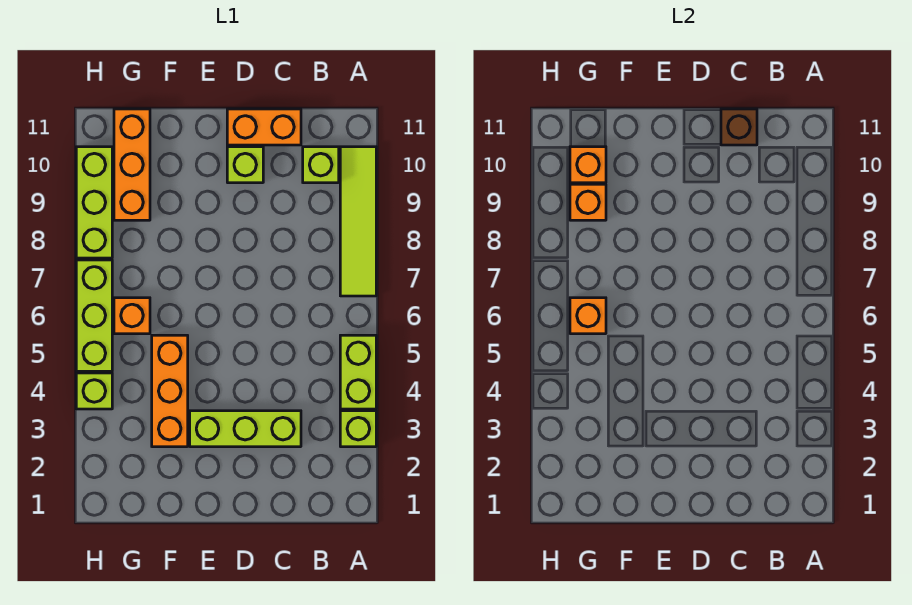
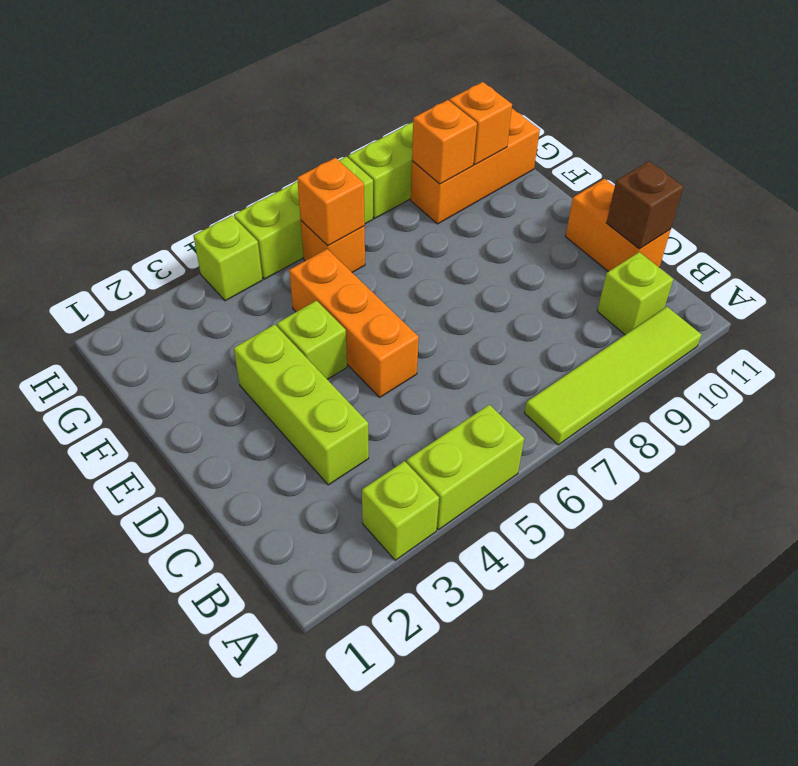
lime 1x1 brick [227,147,263,183] -> lime 1x1 brick moved to [277,301,347,379]
orange 1x3 brick [152,335,188,447] -> orange 1x3 brick turned to [289,249,419,397]

